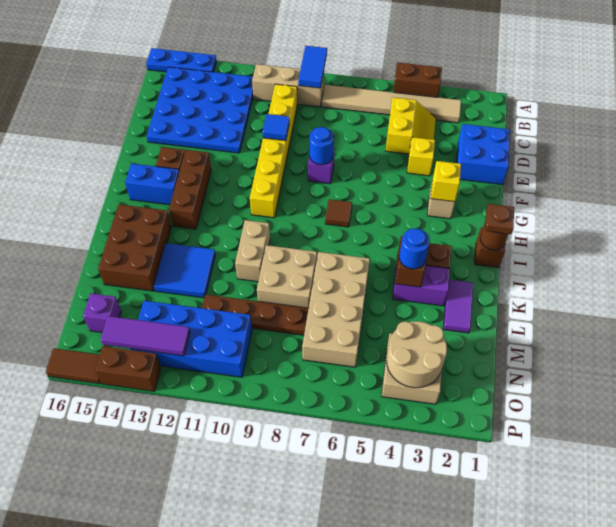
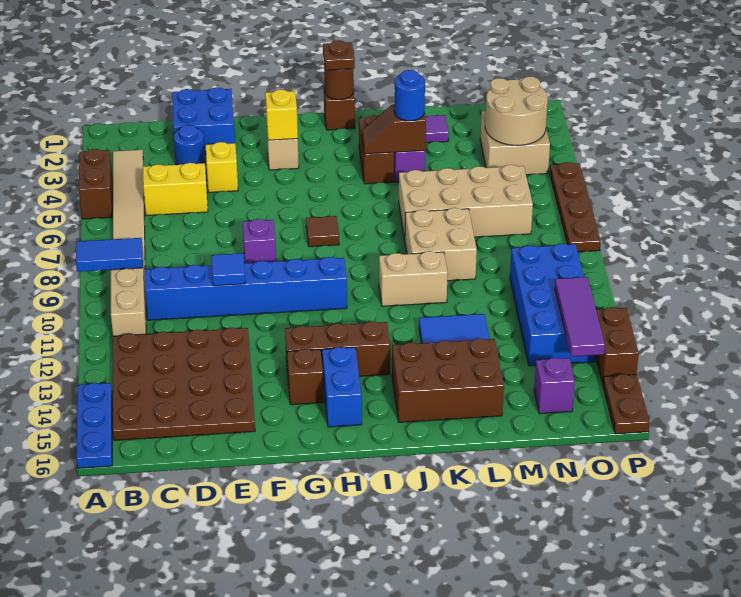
blue 4x4 plate [147,67,253,153] -> brown 4x4 plate [113,328,255,440]
yellow 1x6 brick [250,84,298,218] -> blue 1x6 brick [145,257,347,320]
blue 1x1 round brick [310,127,334,165] -> blue 1x1 round brick moved to [174,125,205,165]
brown 1x4 plate [202,294,309,335] -> brown 1x4 plate moved to [550,162,601,252]
brown 1x2 tile [46,348,101,384] -> brown 1x2 plate [603,374,650,434]

